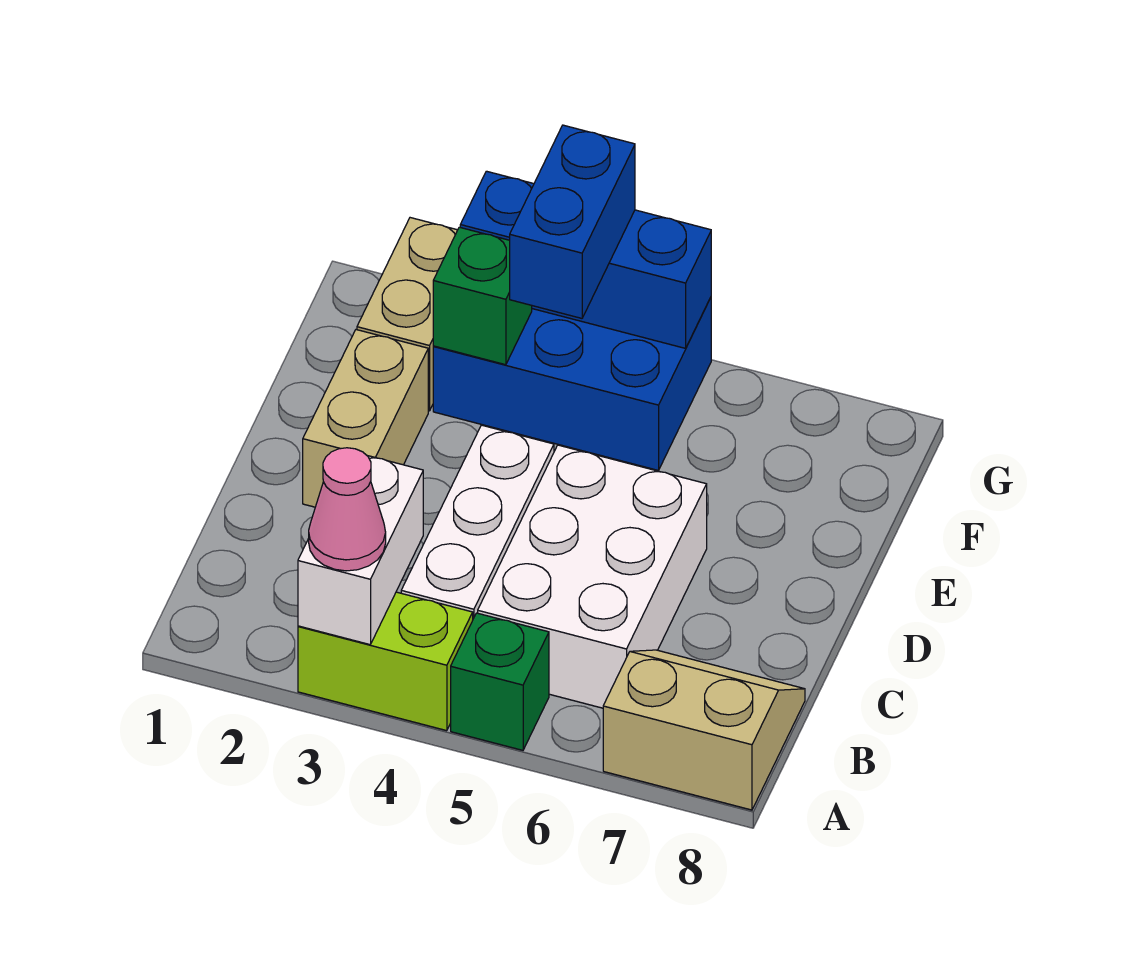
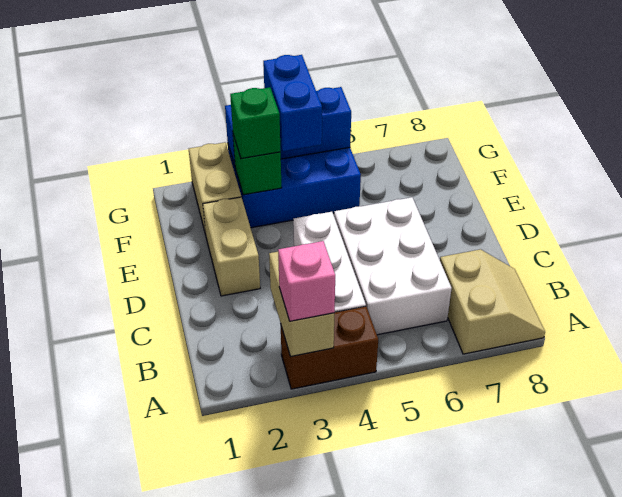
lime 1x2 brick [298,592,473,731] -> brown 1x2 brick [281,306,378,389]
white 1x2 brick [298,456,423,645] -> tan 1x2 brick [269,252,334,357]
pink 1x1 cone [309,448,386,571] -> pink 1x1 brick [278,241,335,321]
green 1x1 brick [451,613,549,750] -> green 1x1 brick moved to [230,87,281,159]
tan 2x2 slope [603,650,805,810] -> tan 2x2 slope turned to [440,249,545,354]

